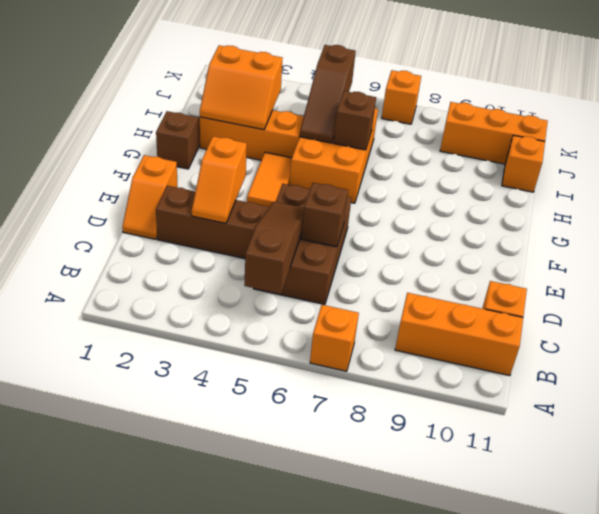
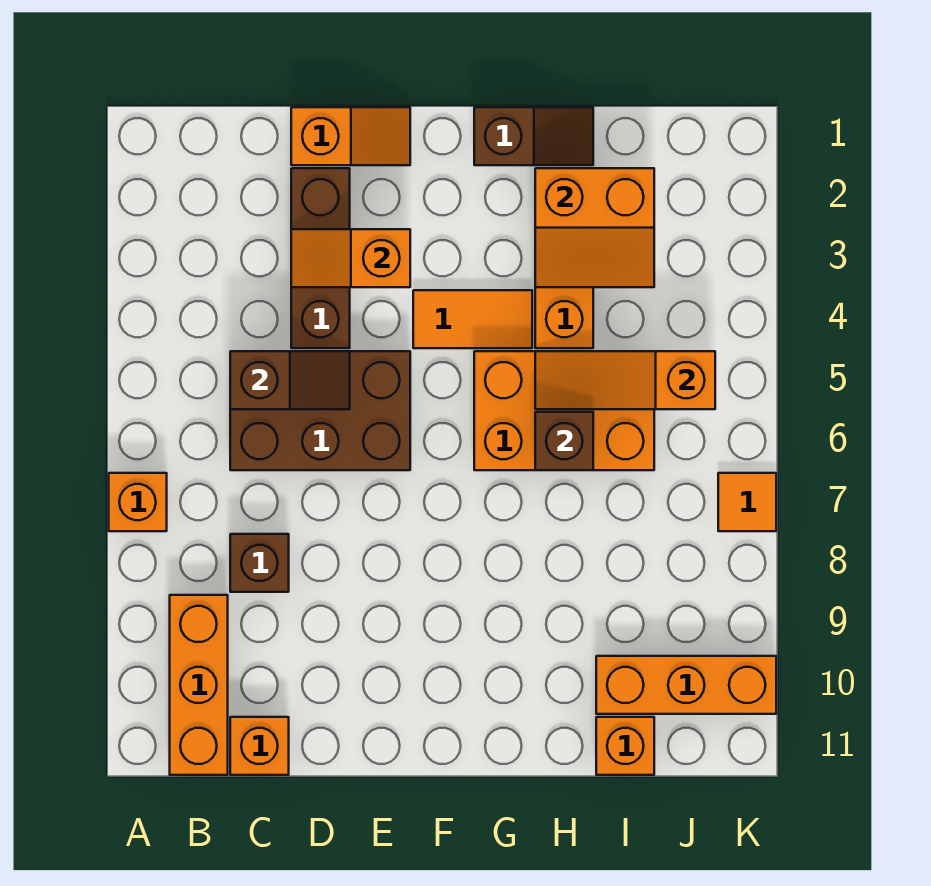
brown 1x3 slope [244,202,304,294] -> brown 1x2 slope [230,351,350,409]
orange 1x2 slope [122,155,177,239] -> orange 1x2 slope turned to [291,107,410,165]
brown 1x1 brick [301,183,348,247] -> brown 1x1 brick moved to [230,534,289,592]
orange 2x2 slope [200,45,283,130] -> orange 2x2 slope turned to [535,168,654,287]
brown 1x3 slope [300,45,356,143] -> orange 1x3 slope [535,351,715,409]
orange 1x3 brick [440,102,548,164] -> orange 1x3 brick turned to [596,656,776,714]
orange 1x1 brick [382,70,421,124] -> orange 1x1 tile [718,473,776,531]

